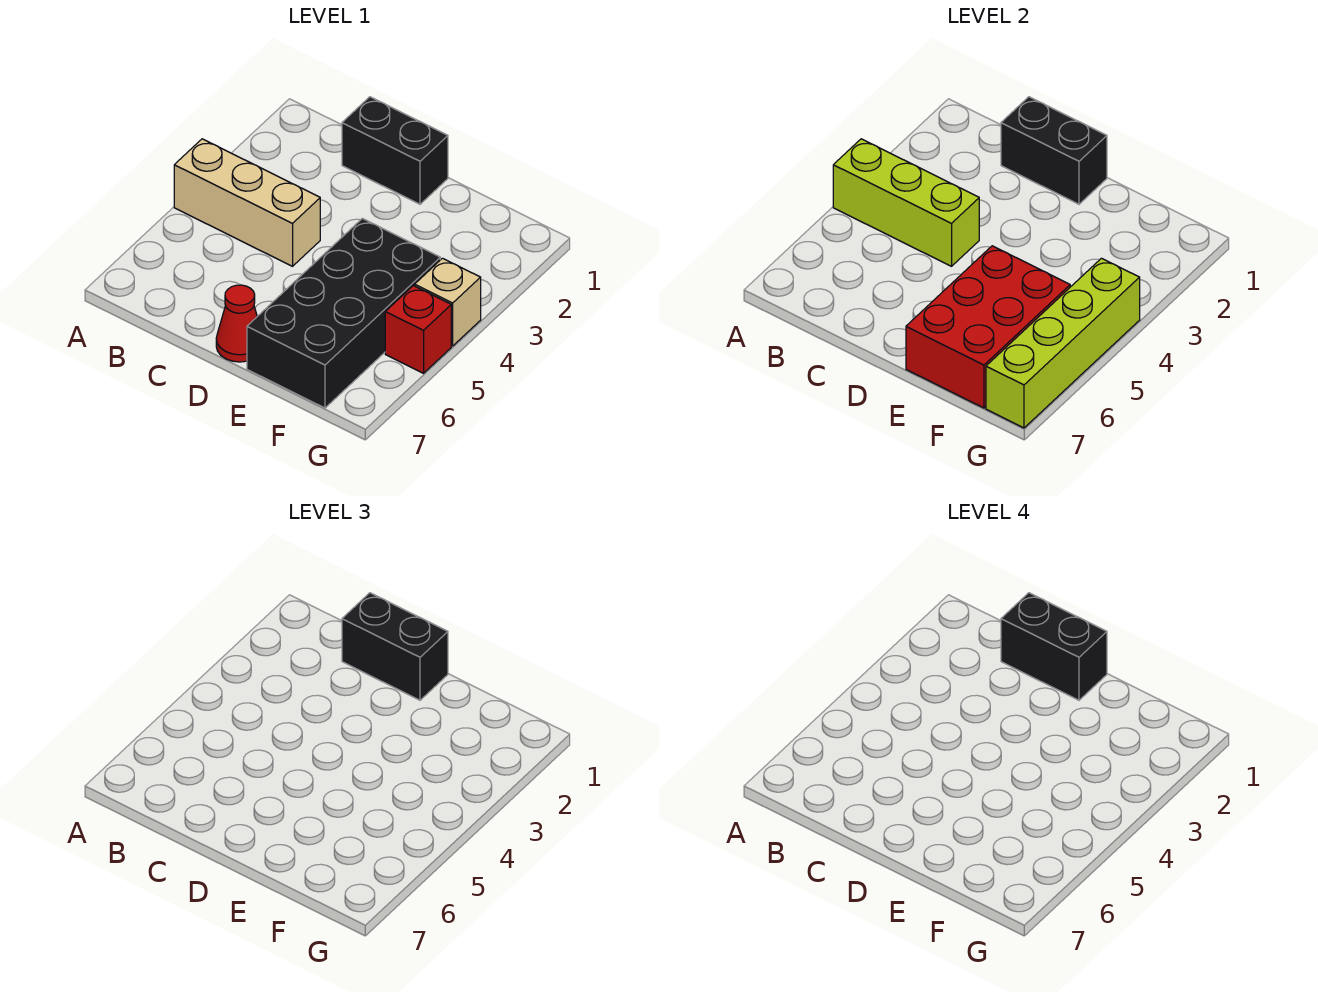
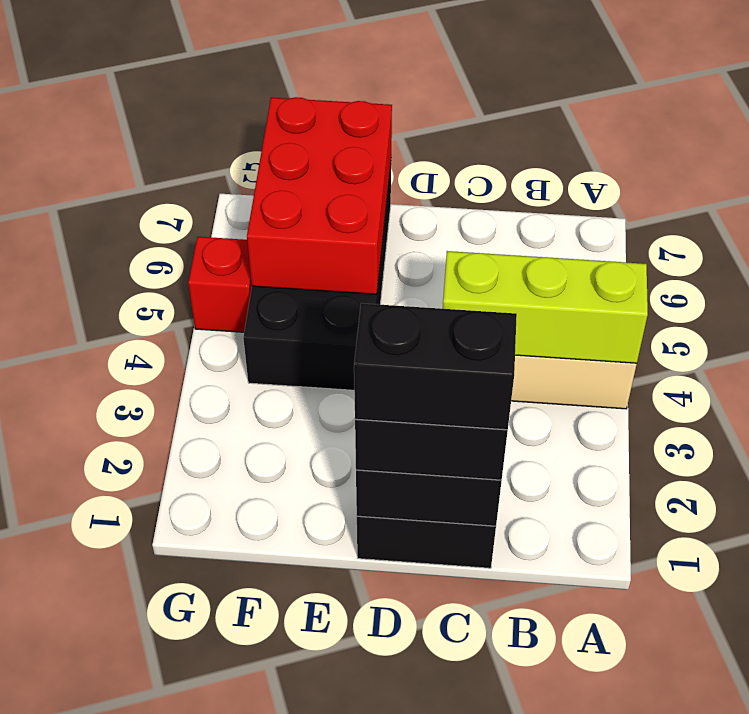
red 1x1 cone [216,285,257,362] -> none
tan 1x1 brick [415,258,481,346] -> none
lime 1x4 brick [986,258,1140,428] -> none

